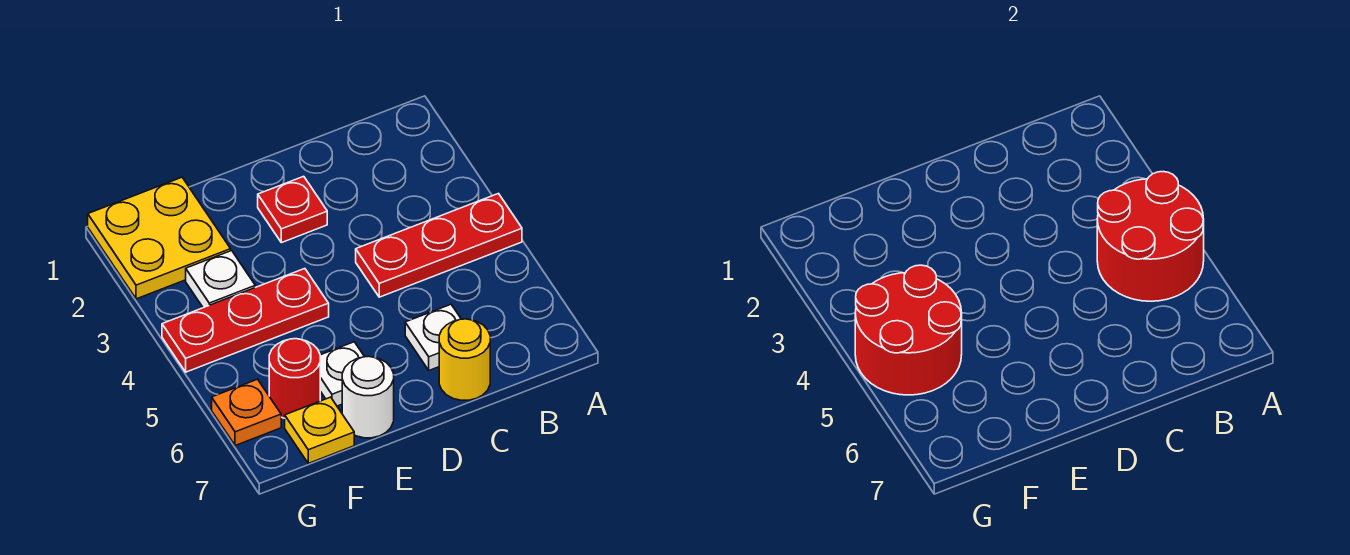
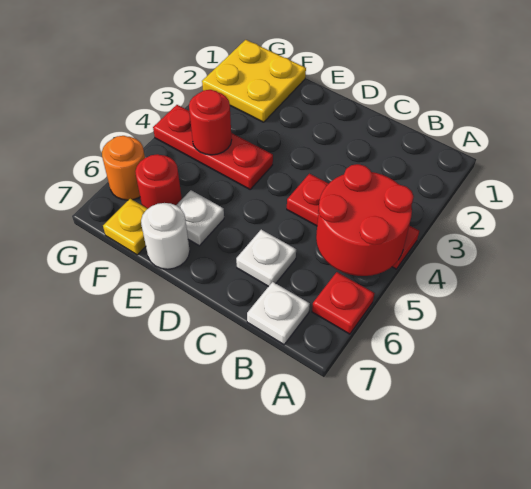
yellow 1x1 round brick [439,319,490,400] -> none
red 1x1 plate [258,176,327,243] -> red 1x1 plate moved to [312,272,375,334]
white 1x1 plate [186,251,255,308] -> white 1x1 plate moved to [247,282,310,345]
red 2x2 round brick [855,265,962,395] -> red 1x1 round brick [189,90,232,155]
orange 1x1 plate [212,379,281,446] -> orange 1x1 round brick [102,136,145,200]

